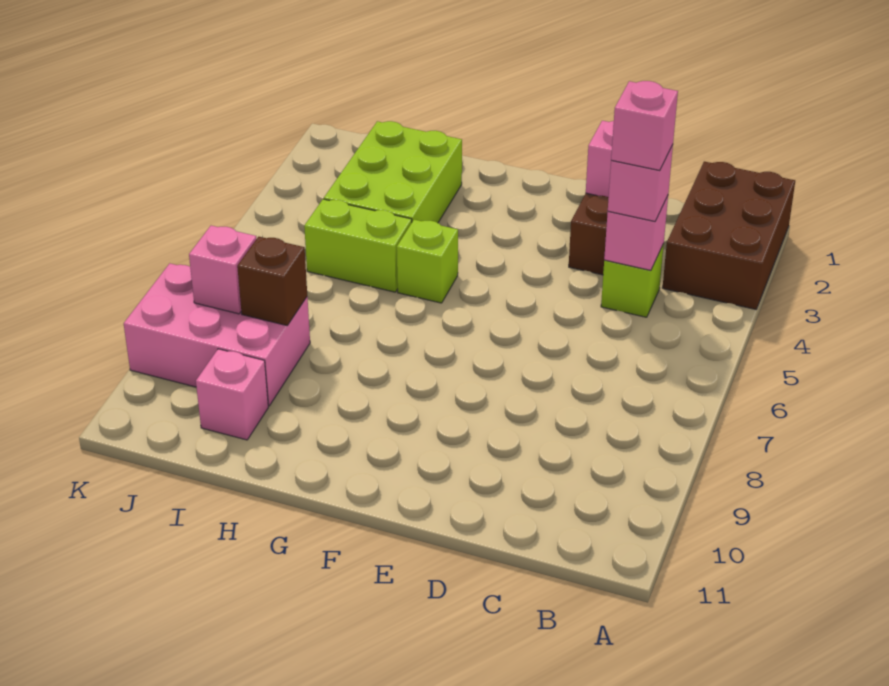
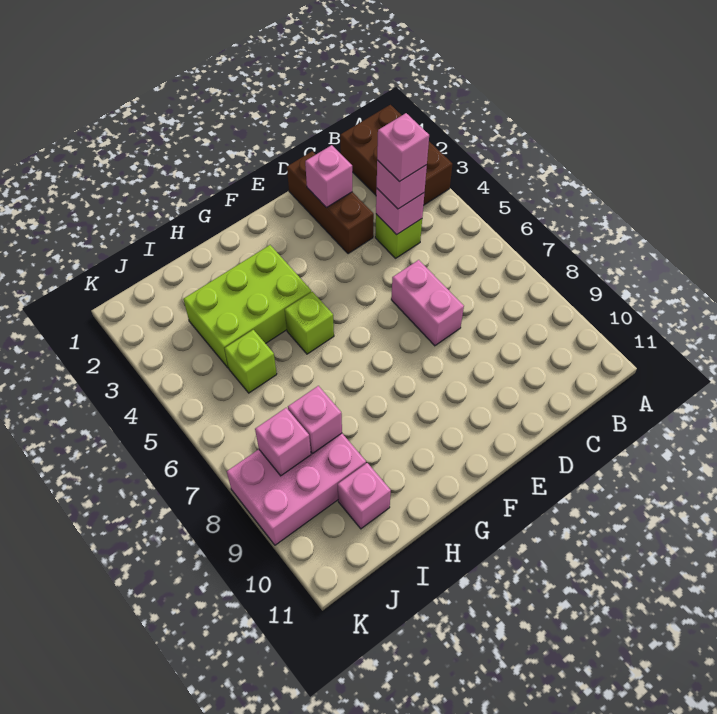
none -> pink 1x2 brick [391,260,464,346]
lime 2x3 brick [324,121,462,223] -> lime 2x3 brick turned to [183,245,311,368]
lime 1x2 brick [304,199,412,292] -> lime 1x1 brick [225,330,277,393]
brown 1x1 brick [237,237,307,325] -> pink 1x1 brick [288,386,342,454]

